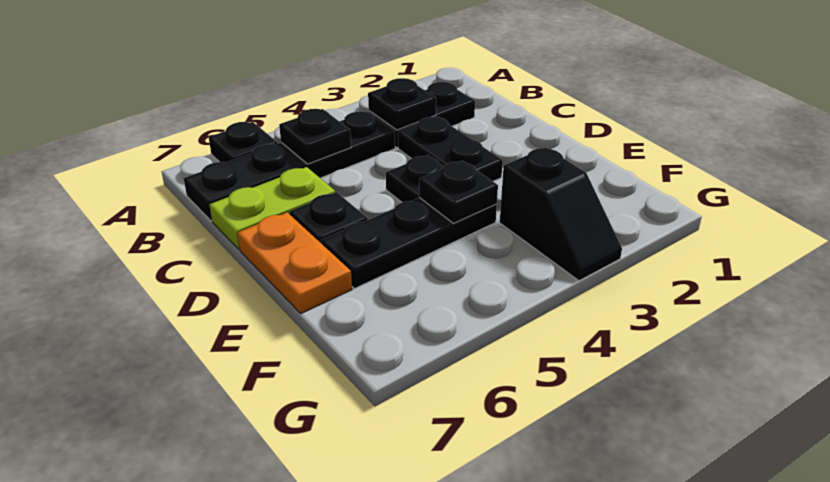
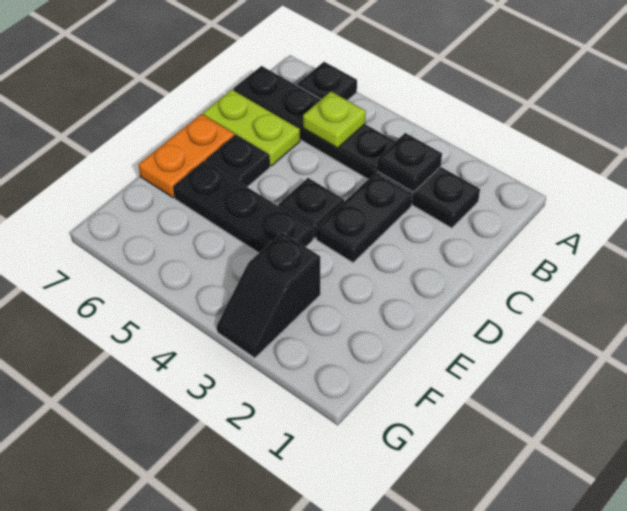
black 1x1 plate [279,109,351,164] -> lime 1x1 plate [303,92,366,148]
black 1x1 plate [419,161,498,223] -> none

